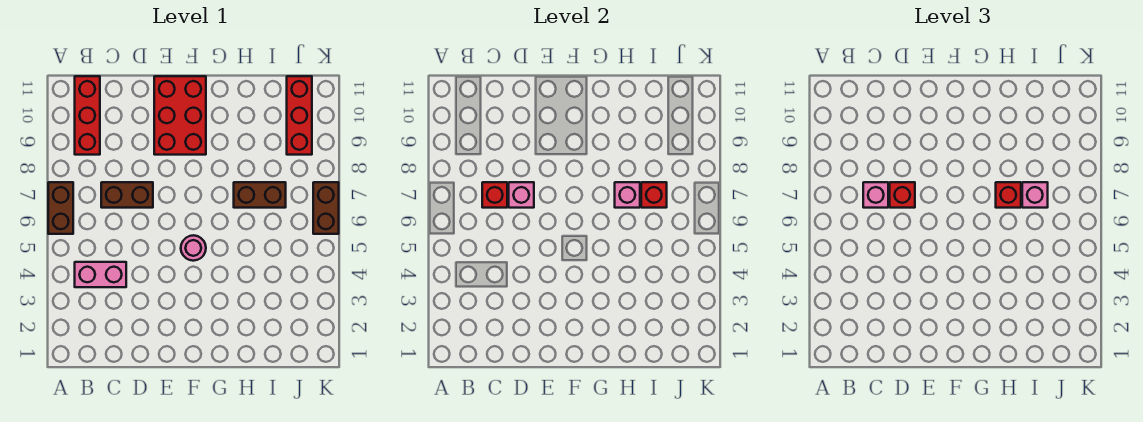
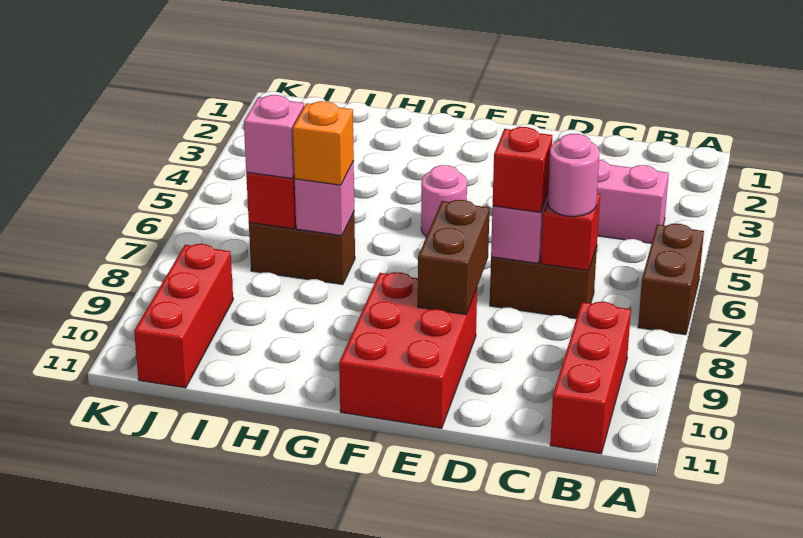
pink 1x1 brick [863,182,888,208] -> pink 1x1 round brick [548,134,600,217]
red 1x1 brick [996,182,1021,208] -> orange 1x1 brick [293,101,354,185]
brown 1x2 brick [313,182,339,234] -> brown 1x2 brick moved to [418,200,490,314]

